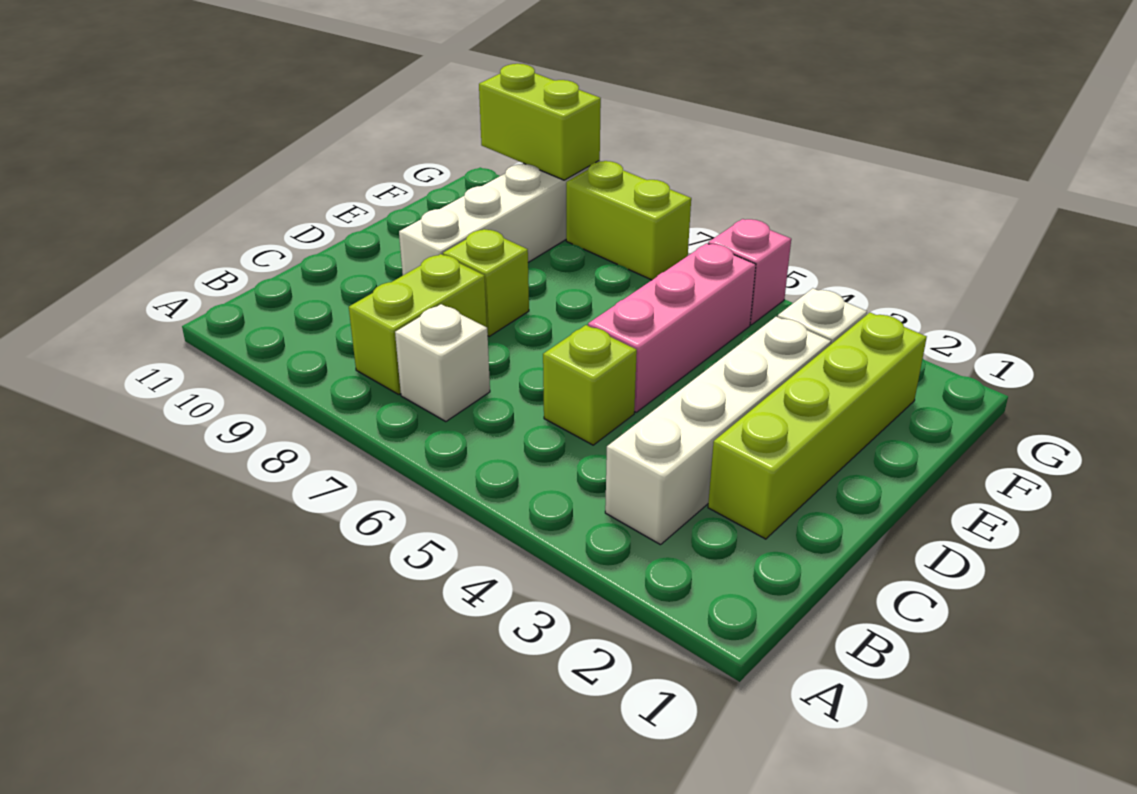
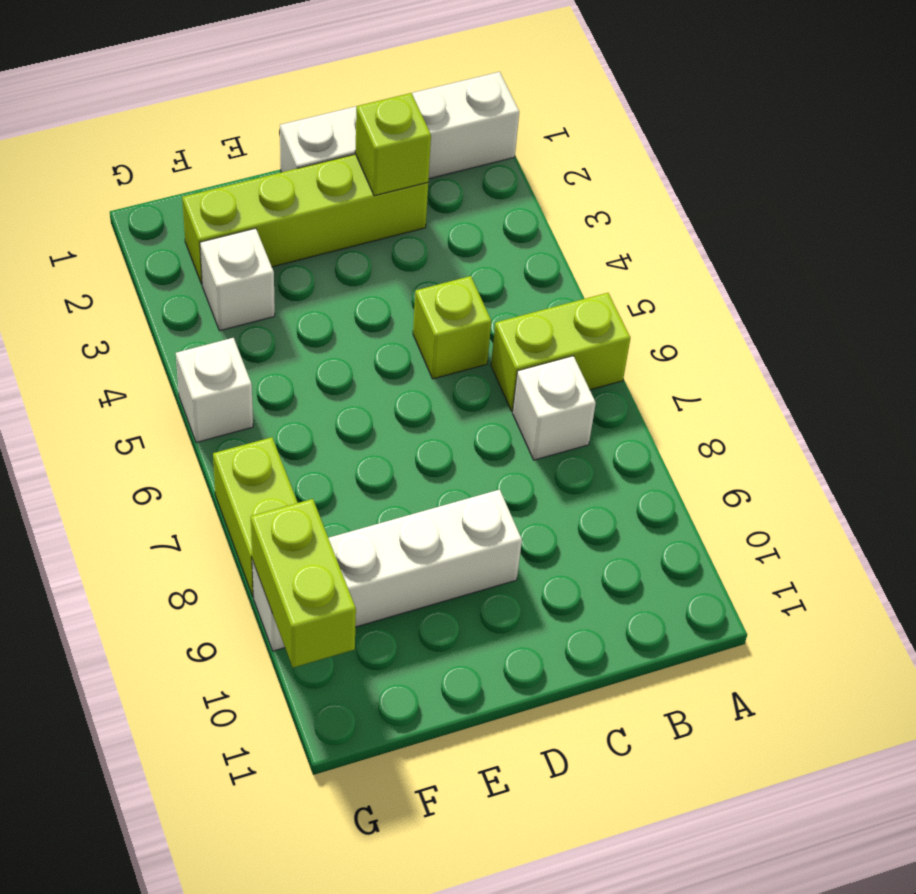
white 1x4 brick [605,317,831,545] -> white 1x4 brick moved to [280,72,519,179]
lime 1x2 brick [349,254,487,394] -> lime 1x2 brick moved to [491,293,630,411]
pink 1x3 brick [588,243,756,412] -> none
lime 1x1 brick [443,229,529,336] -> lime 1x1 brick moved to [355,93,431,196]
pink 1x1 brick [708,219,791,325] -> white 1x1 brick [176,338,253,443]

